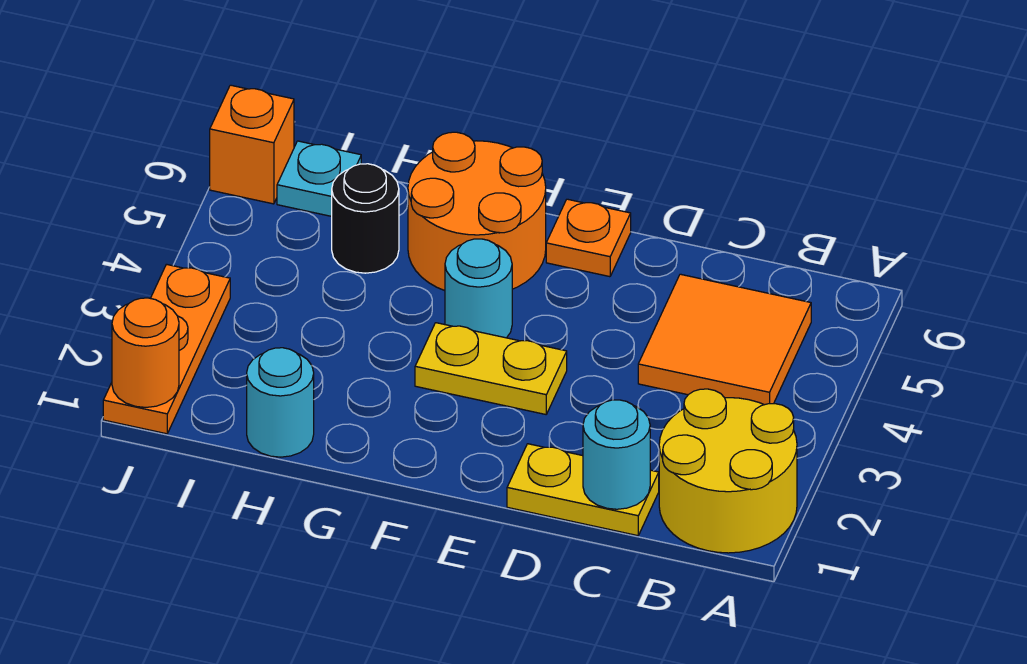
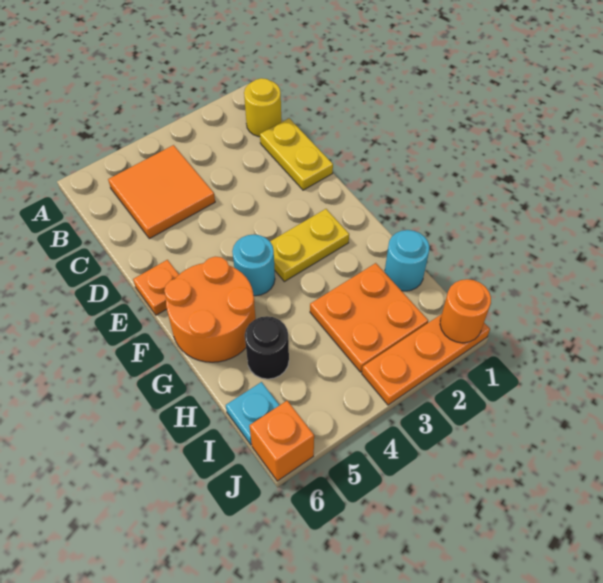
yellow 2x2 round brick [659,389,797,553] -> yellow 1x1 round brick [244,78,281,137]
cyan 1x1 round brick [583,400,650,509] -> none
yellow 1x2 plate [415,323,567,414] -> yellow 1x2 plate turned to [270,209,349,282]
none -> orange 2x2 plate [310,263,428,372]

